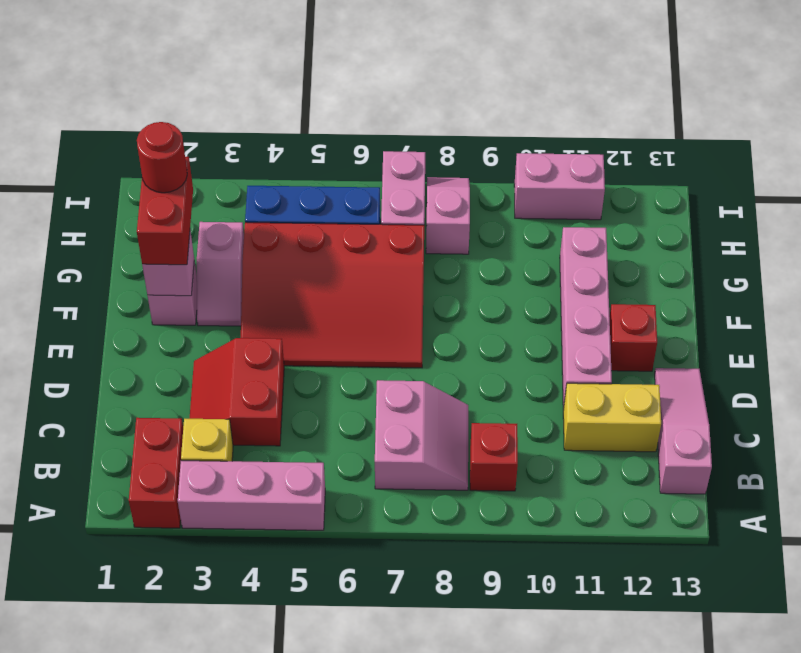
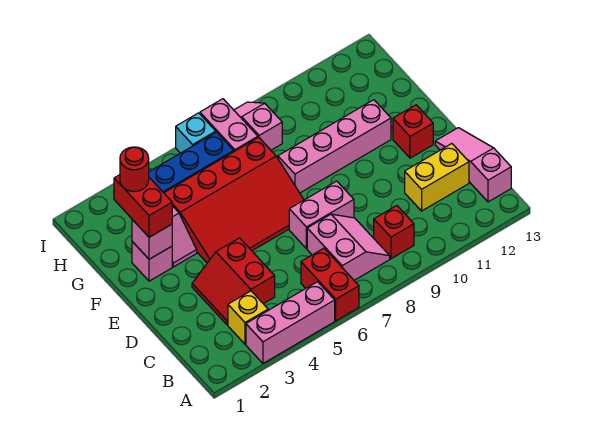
red 1x2 brick [129,418,183,528] -> red 1x2 brick moved to [301,248,359,321]
pink 1x4 brick [560,227,612,409] -> pink 1x4 brick turned to [278,100,391,193]
none -> cyan 1x1 brick [176,113,216,153]
pink 1x2 brick [514,153,605,220] -> pink 1x2 brick moved to [289,181,354,249]

